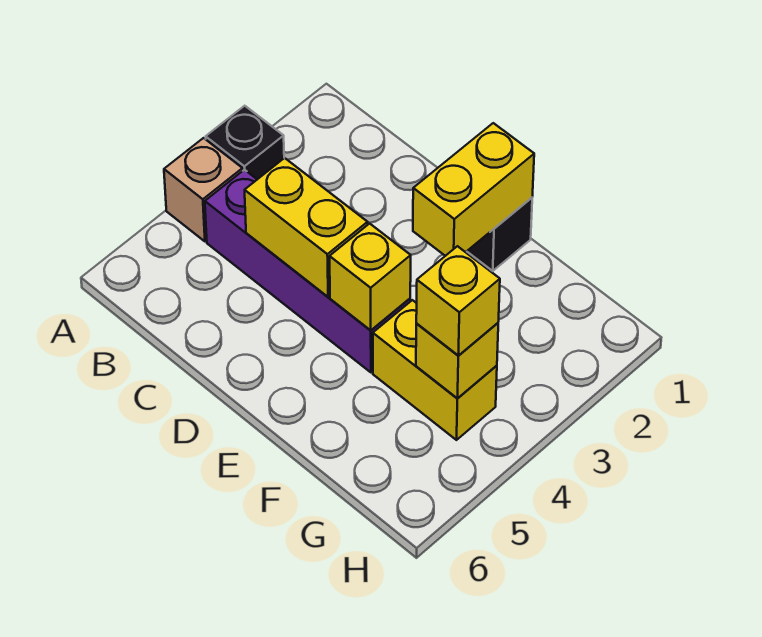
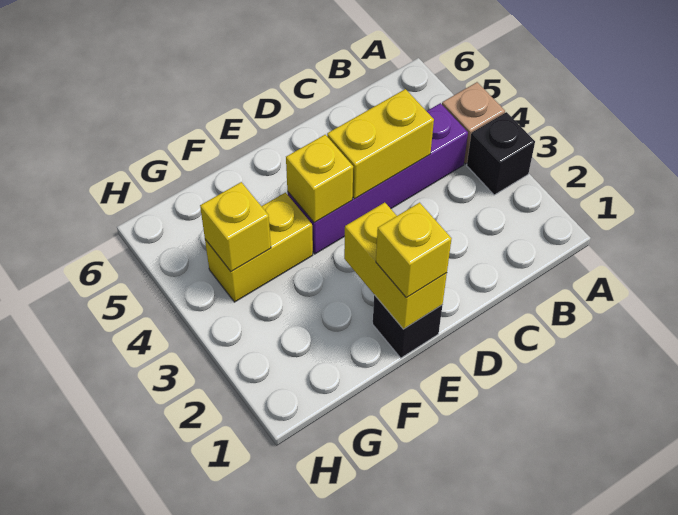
yellow 1x1 brick [416,246,500,356] -> yellow 1x1 brick moved to [376,203,452,298]

